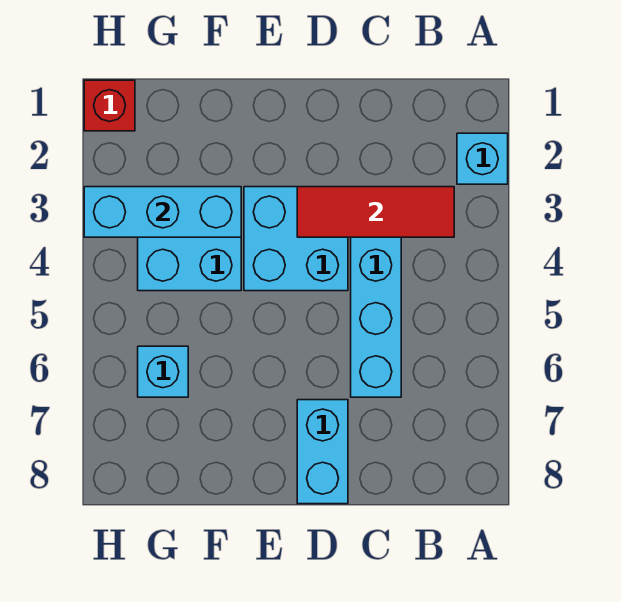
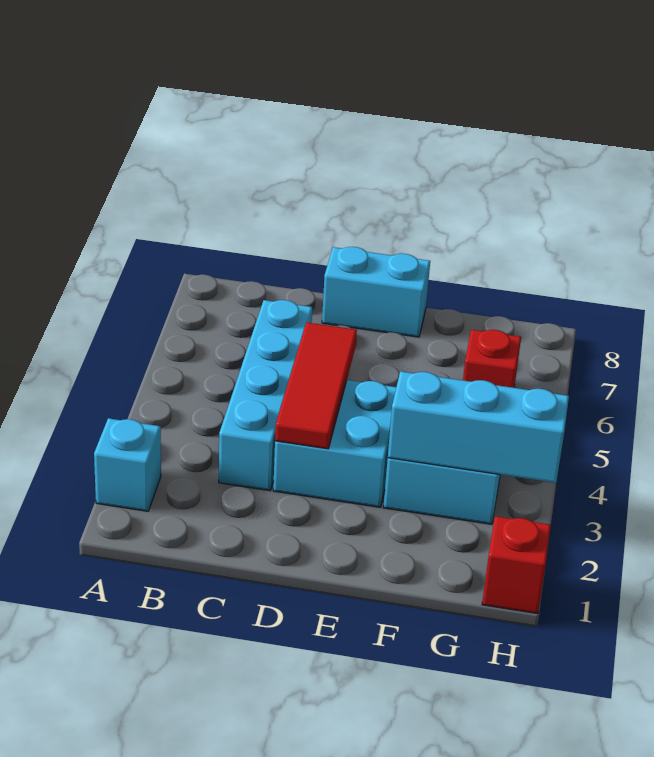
red 1x3 tile [297,187,454,237] -> red 1x3 tile turned to [275,322,357,449]
cyan 1x2 brick [297,400,348,504] -> cyan 1x2 brick turned to [322,247,430,337]
cyan 1x1 brick [138,346,188,397] -> red 1x1 brick [463,330,521,388]

